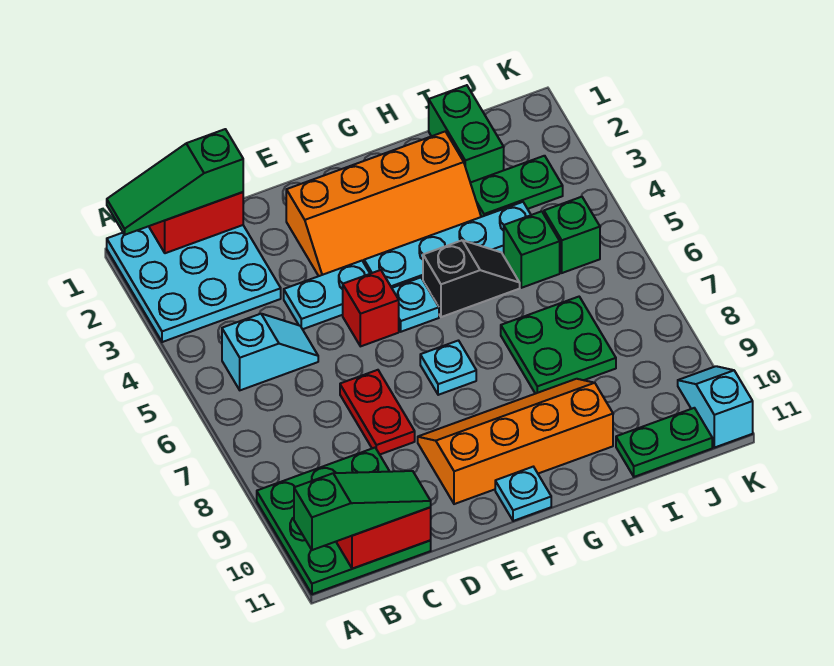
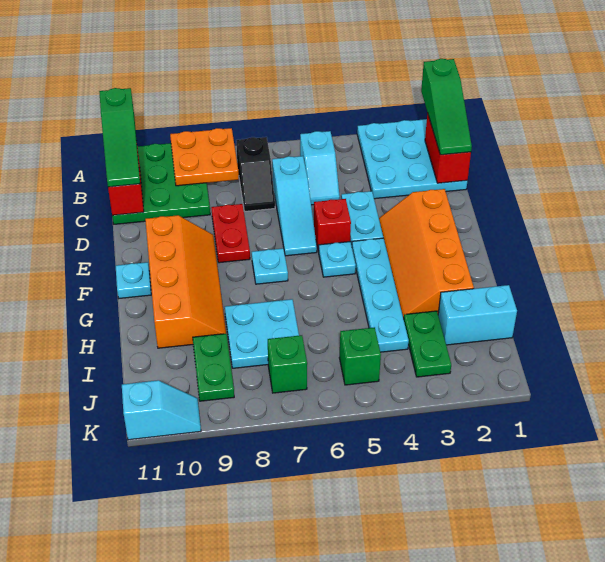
green 1x3 slope [107,129,243,235] -> green 1x3 slope turned to [421,59,472,155]
none -> orange 2x2 plate [170,128,239,186]
none -> cyan 1x3 slope [272,156,317,256]
red 1x2 plate [340,370,415,454] -> red 1x2 plate turned to [211,204,250,263]
black 1x2 slope [423,240,520,317] -> black 1x2 slope moved to [236,137,275,211]
green 2x2 plate [501,297,616,394] -> cyan 2x2 plate [225,299,299,368]
green 1x2 brick [429,85,504,183] -> cyan 1x2 brick [438,285,517,345]
green 1x1 brick [504,211,560,288] -> green 1x1 brick moved to [268,335,307,393]
green 1x2 plate [616,408,712,477] -> green 1x2 plate moved to [193,334,234,401]

